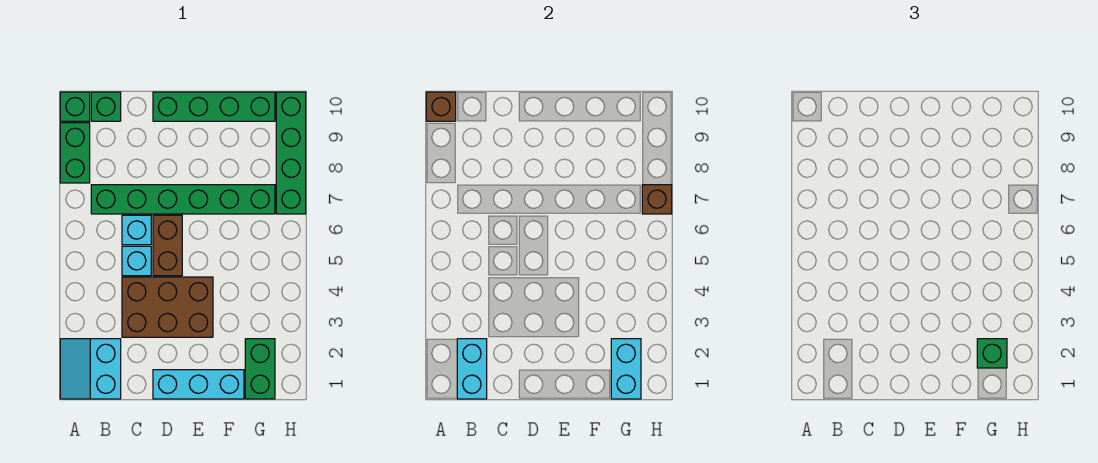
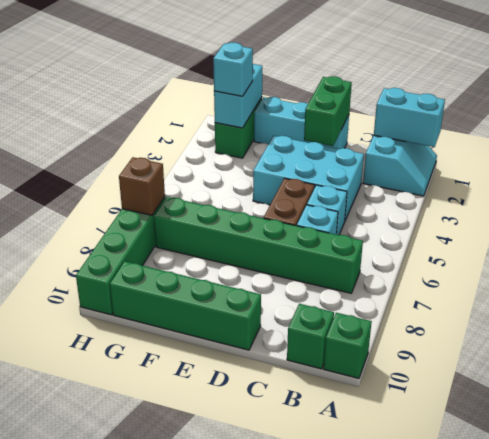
green 1x2 brick [60,123,90,183] -> green 1x2 brick moved to [304,76,352,146]
brown 1x1 brick [426,92,456,121] -> none
cyan 1x2 brick [457,339,487,399] -> cyan 1x2 brick turned to [374,88,445,147]
brown 2x3 brick [122,277,213,337] -> cyan 2x3 brick [253,136,364,220]
green 1x1 brick [977,339,1007,368] -> cyan 1x1 brick [213,42,253,96]

